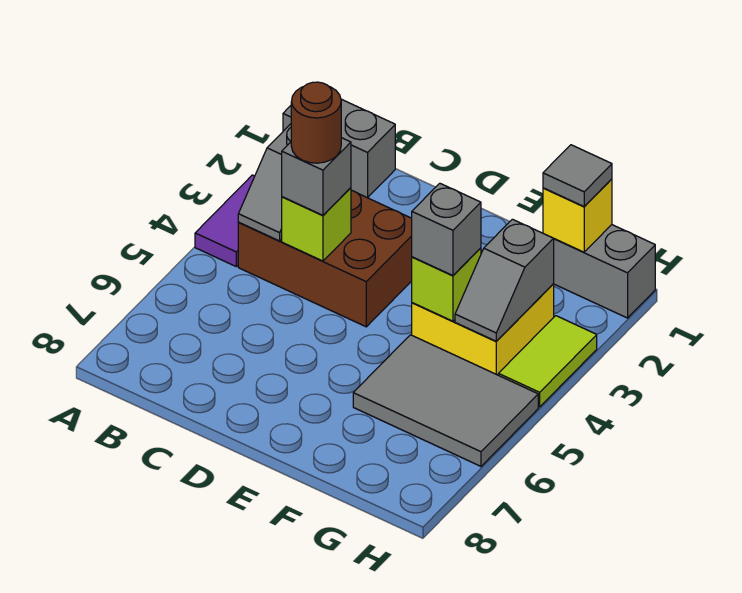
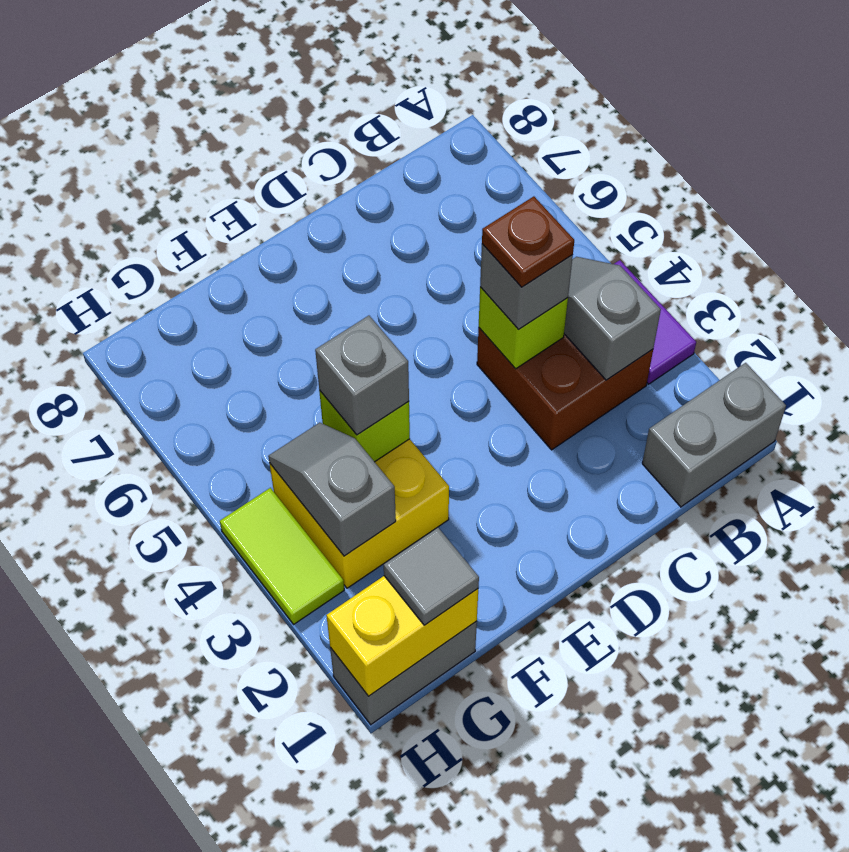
brown 2x3 brick [238,190,412,327] -> brown 2x2 brick [477,328,653,450]
brown 1x1 round brick [291,82,341,163] -> brown 1x1 plate [482,196,574,287]
grey 2x3 tile [353,335,538,466] -> none
yellow 1x1 brick [543,179,612,252] -> yellow 1x2 brick [326,576,478,696]

